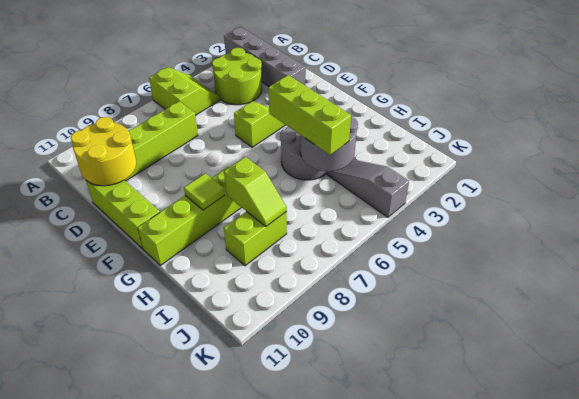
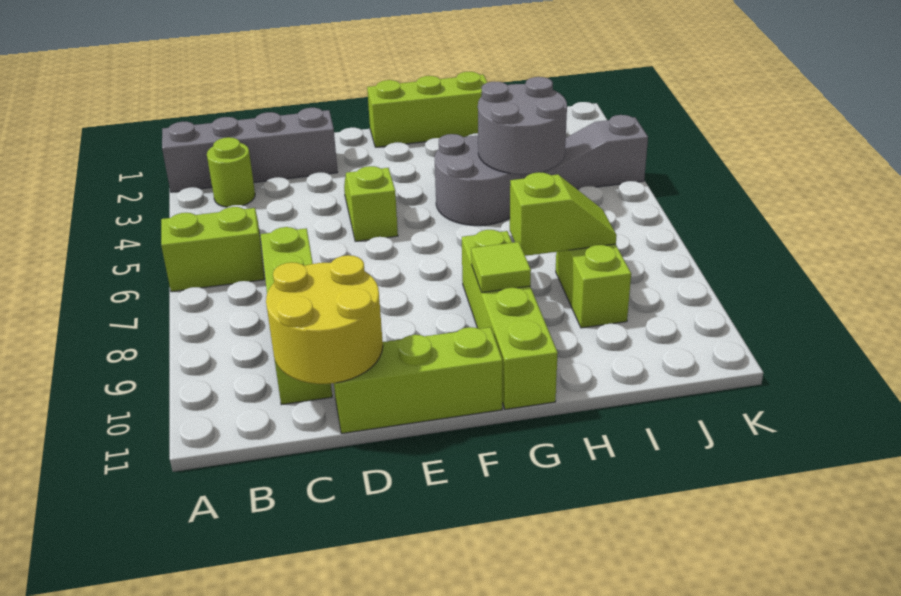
lime 2x2 round brick [212,48,262,105] -> lime 1x1 round brick [207,137,255,207]
lime 1x3 brick [268,75,351,155] -> lime 1x3 brick moved to [367,72,487,147]

